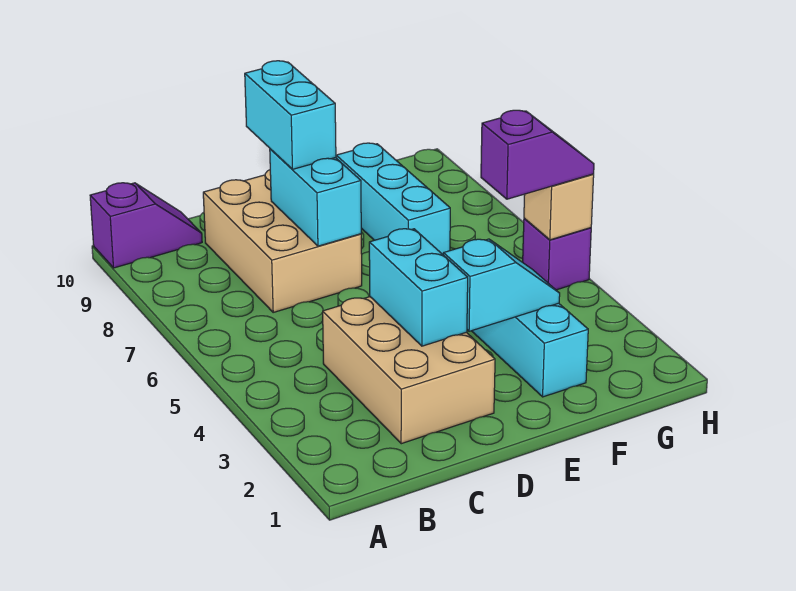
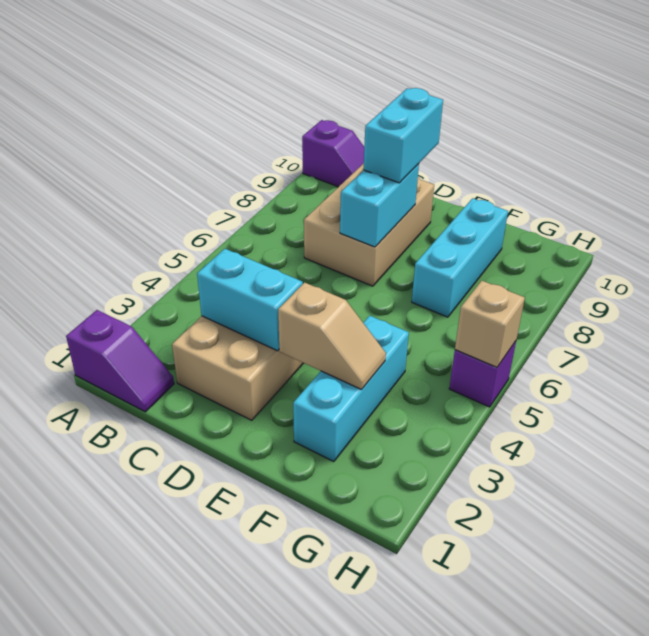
cyan 1x2 brick [369,229,468,346] -> cyan 1x2 brick turned to [197,249,303,351]
cyan 1x2 slope [443,239,560,331] -> tan 1x2 slope [278,282,386,389]
purple 1x2 slope [481,110,594,199] -> purple 1x2 slope moved to [66,310,174,412]

